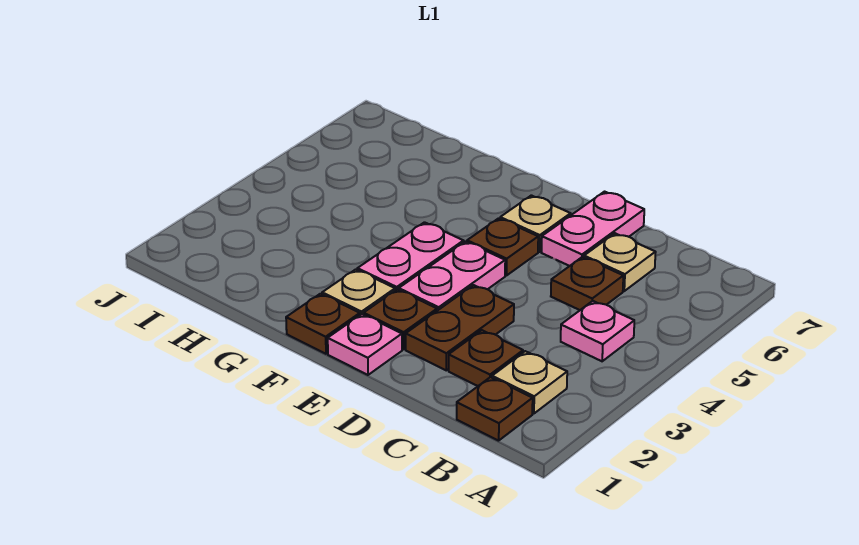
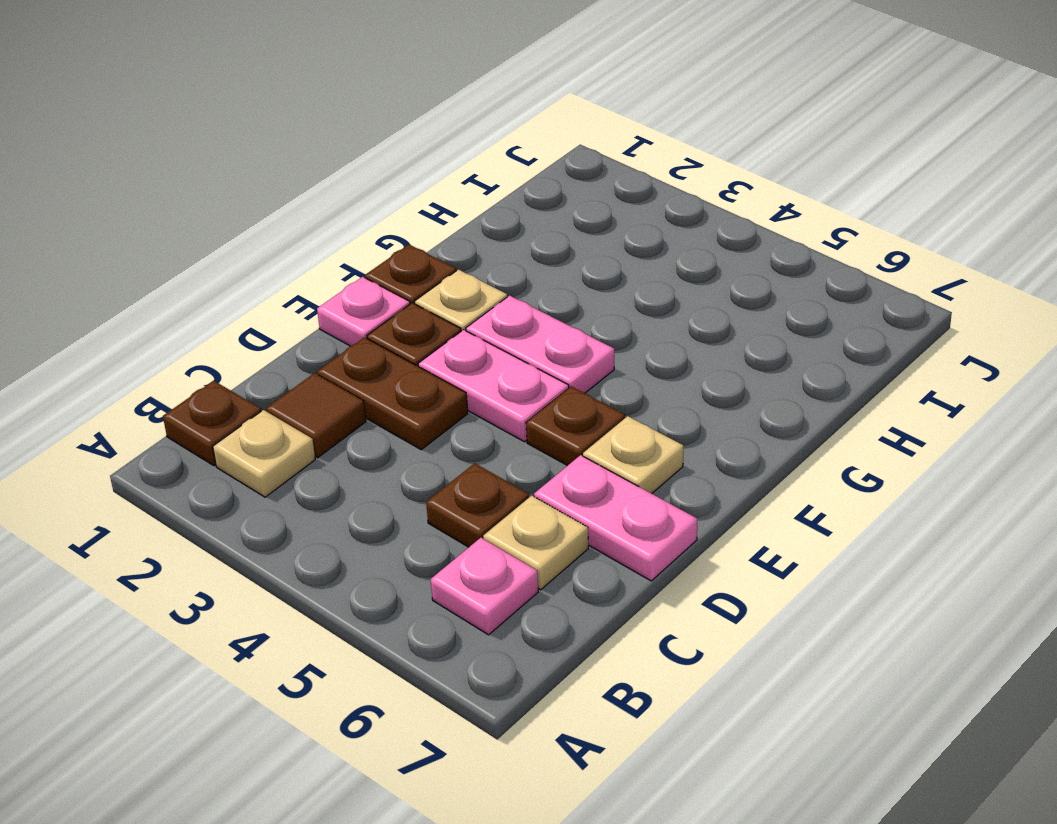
pink 1x1 plate [561,301,634,361] -> pink 1x1 plate moved to [431,538,538,635]
brown 1x1 plate [449,330,523,386] -> brown 1x1 tile [266,373,366,458]

